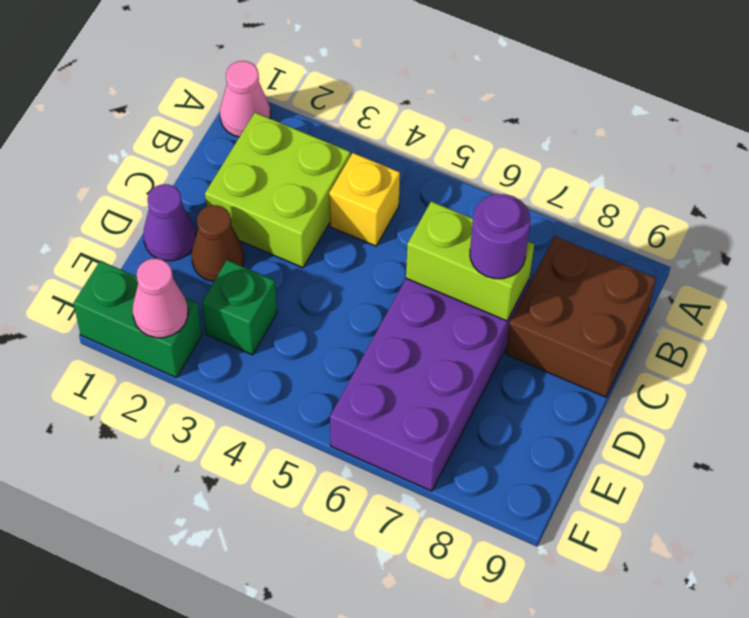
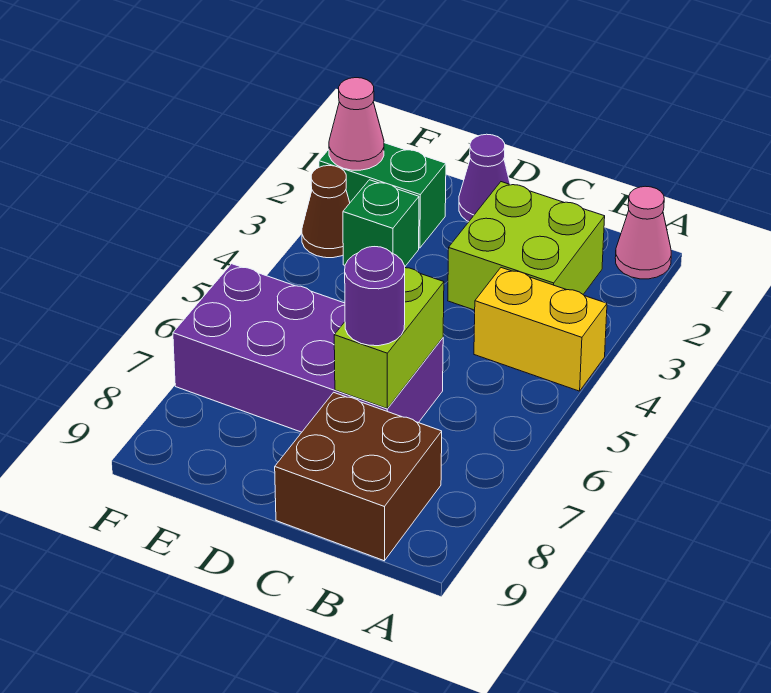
yellow 1x1 brick [329,153,400,246] -> yellow 1x2 brick [474,268,607,391]
brown 1x1 cone [192,205,244,282] -> brown 1x1 cone moved to [302,165,350,258]
green 1x2 brick [73,261,202,378] -> green 1x2 brick turned to [319,143,446,248]

